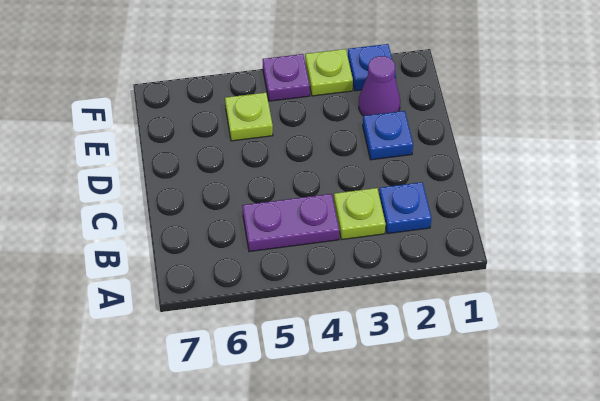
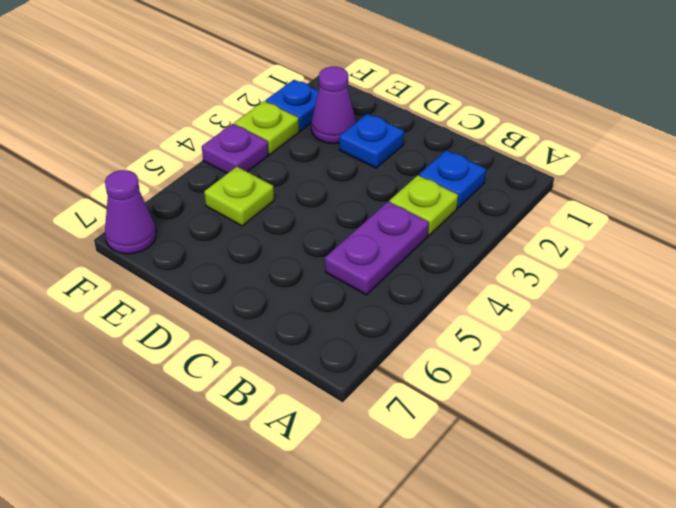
none -> purple 1x1 cone [105,170,156,254]

